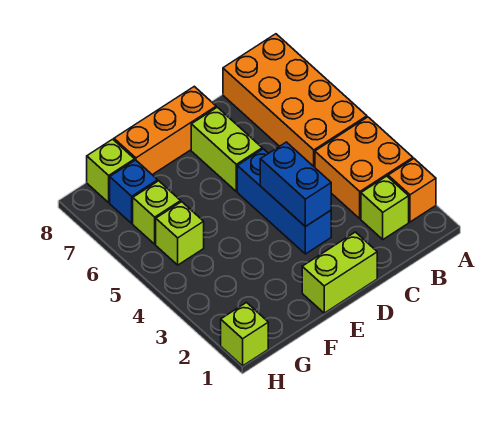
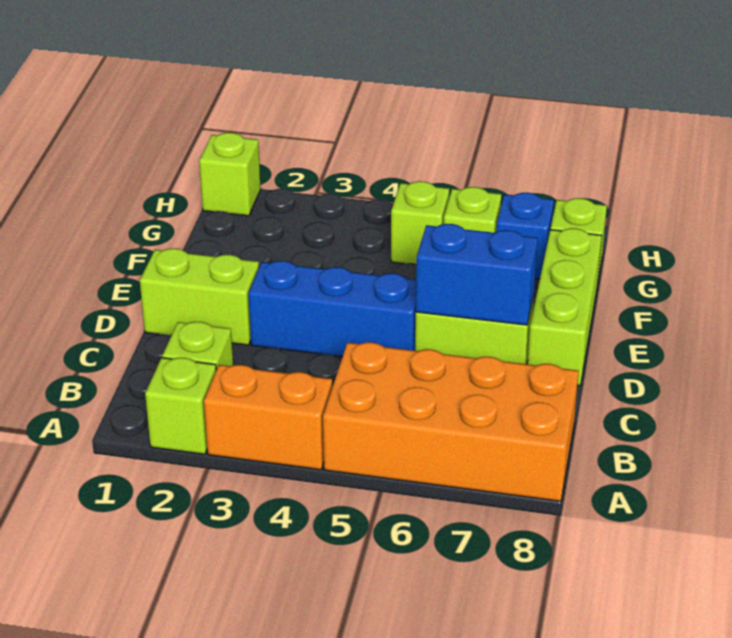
orange 1x1 brick [388,159,436,222] -> lime 1x1 brick [145,358,216,454]
orange 2x2 brick [315,117,413,219] -> orange 1x2 brick [204,365,332,470]
lime 1x2 brick [302,232,377,313] -> lime 1x2 brick turned to [140,248,259,345]
blue 1x2 brick [260,142,331,227] -> blue 1x2 brick moved to [416,224,538,325]
orange 1x3 brick [114,86,216,175] -> lime 1x3 brick [528,228,602,386]

